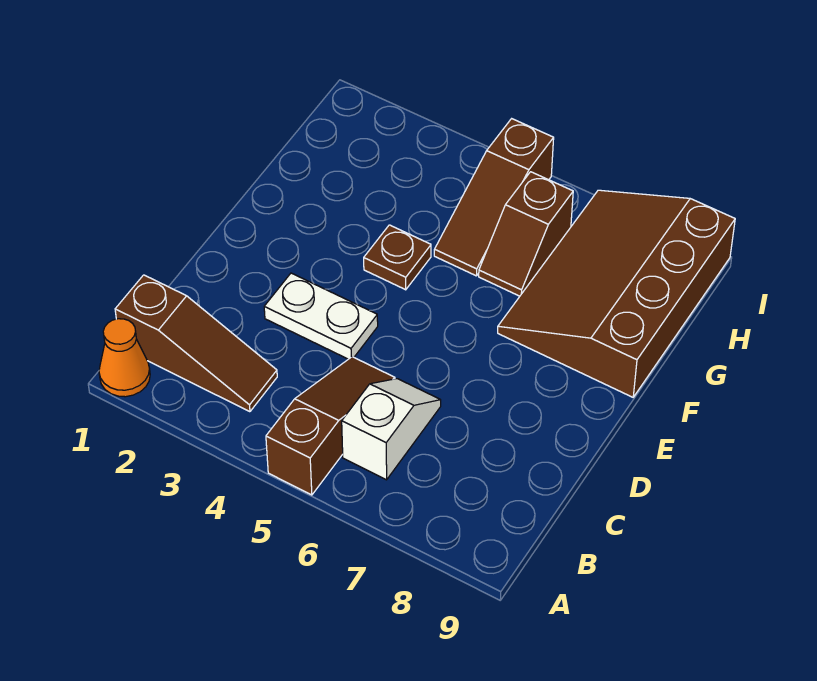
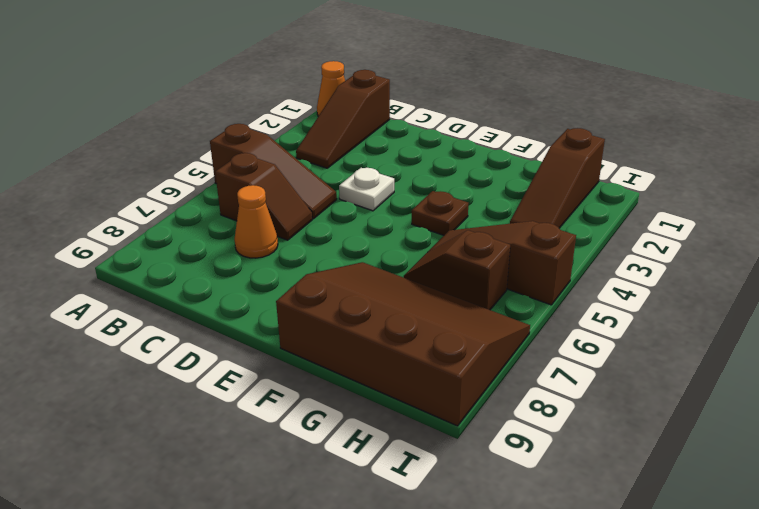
white 1x2 slope [342,379,441,480] -> brown 1x2 slope [215,153,312,240]
none -> orange 1x1 cone [234,185,278,258]
white 1x2 plate [264,273,378,359] -> white 1x1 plate [339,168,394,211]
none -> brown 1x3 slope [510,128,605,228]

